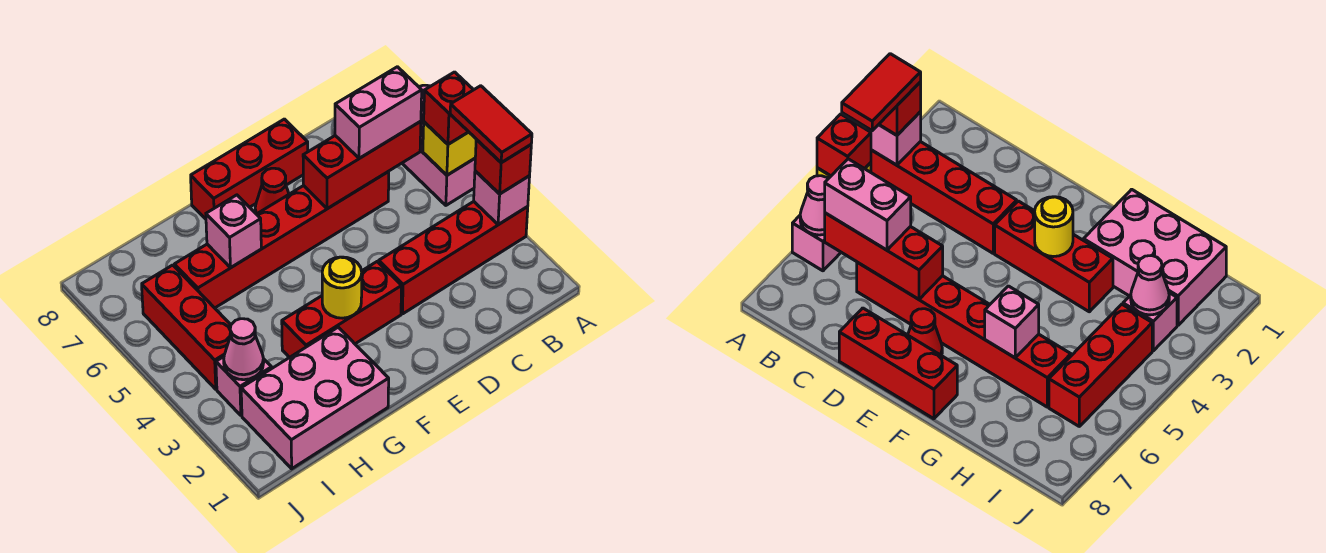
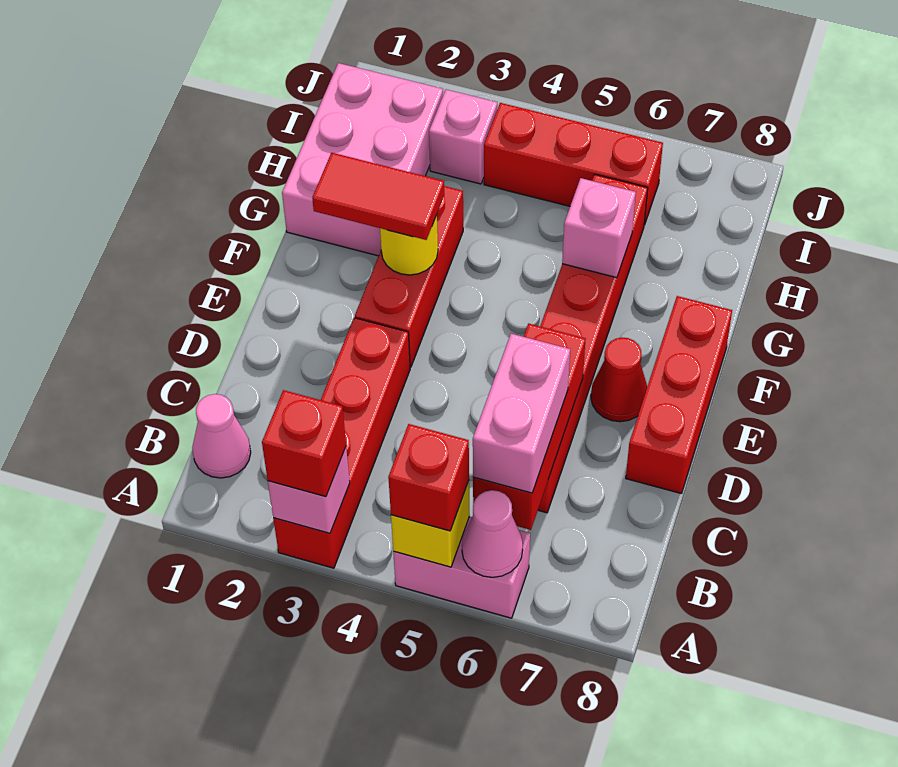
red 1x2 tile [450,86,532,163] -> red 1x2 tile moved to [312,153,444,240]
pink 1x1 cone [224,319,264,380] -> pink 1x1 cone moved to [192,394,251,478]

